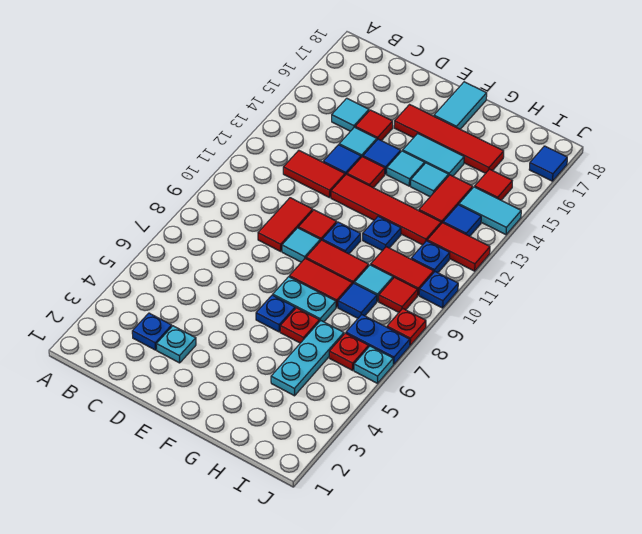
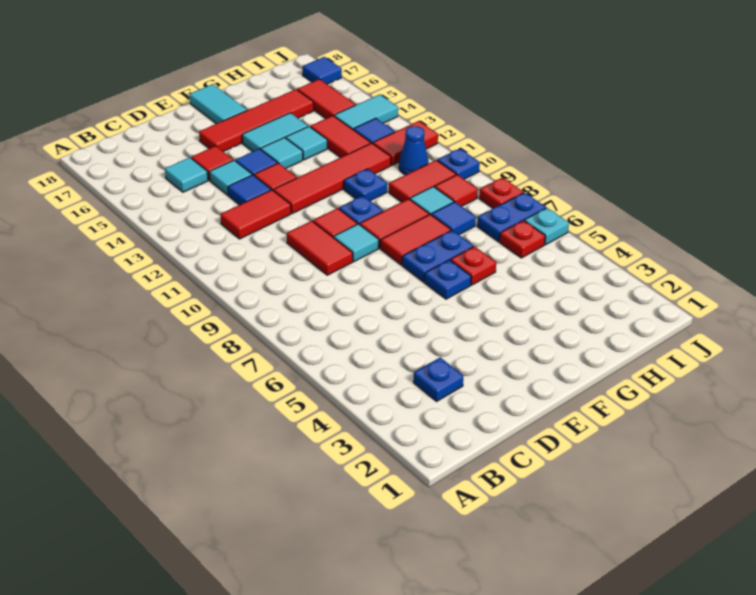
cyan 1x1 plate [156,326,196,363] -> none
cyan 1x2 plate [273,277,336,322] -> blue 1x2 plate [402,230,473,282]
cyan 1x3 plate [271,320,344,396] -> none
blue 1x1 plate [411,241,450,273] -> blue 1x1 cone [399,126,429,175]
red 1x1 tile [475,169,512,200] -> red 1x2 tile [297,79,356,118]

